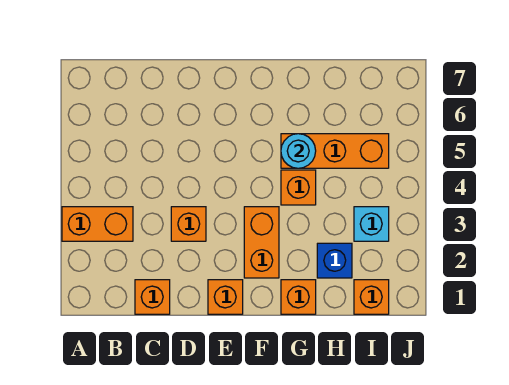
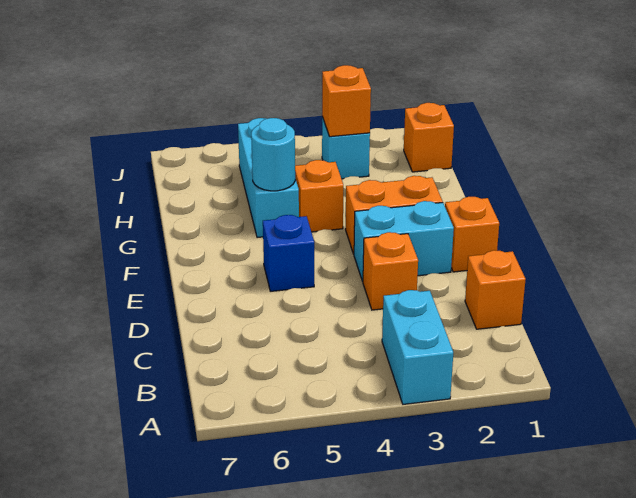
orange 1x2 brick [62,207,133,241] -> cyan 1x2 brick [382,290,453,404]
none -> cyan 1x2 brick [354,201,454,281]
orange 1x1 brick [281,280,316,314] -> orange 1x1 brick moved to [322,65,371,137]
orange 1x3 brick [281,134,389,168] -> cyan 1x3 brick [238,118,299,238]
blue 1x1 brick [317,243,352,278] -> blue 1x1 brick moved to [263,215,314,291]

